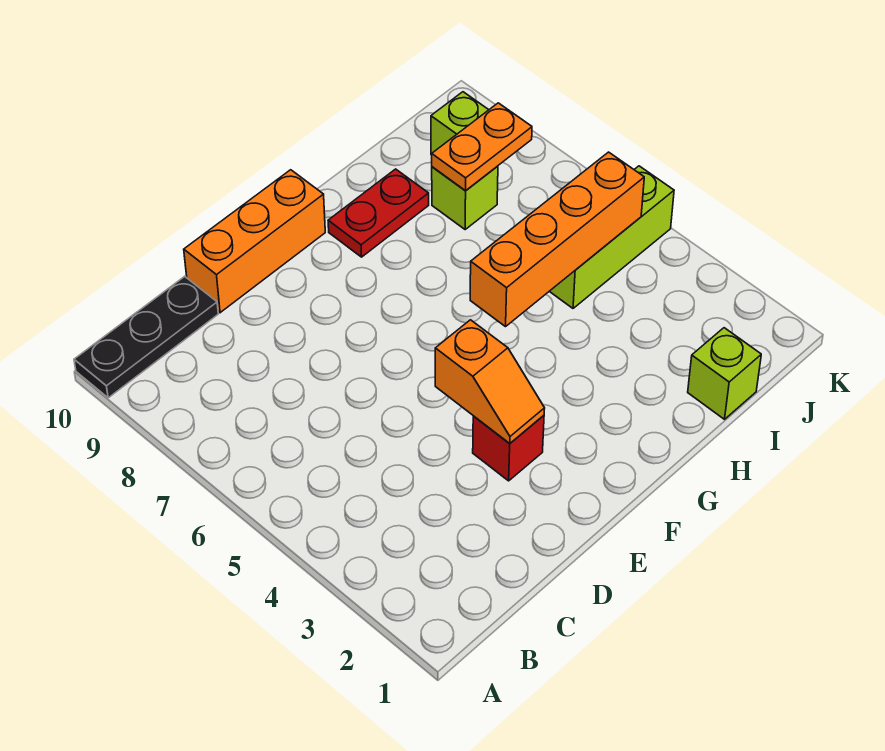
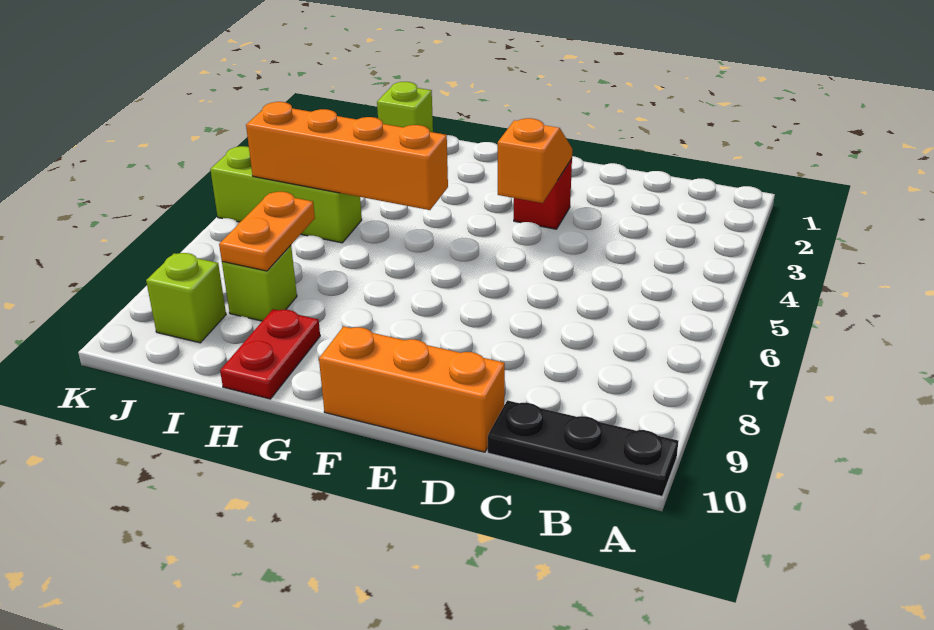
red 1x2 plate [328,169,429,257] -> red 1x2 plate turned to [220,309,320,399]
orange 1x2 plate [432,103,532,191] -> orange 1x2 plate turned to [219,192,315,271]

